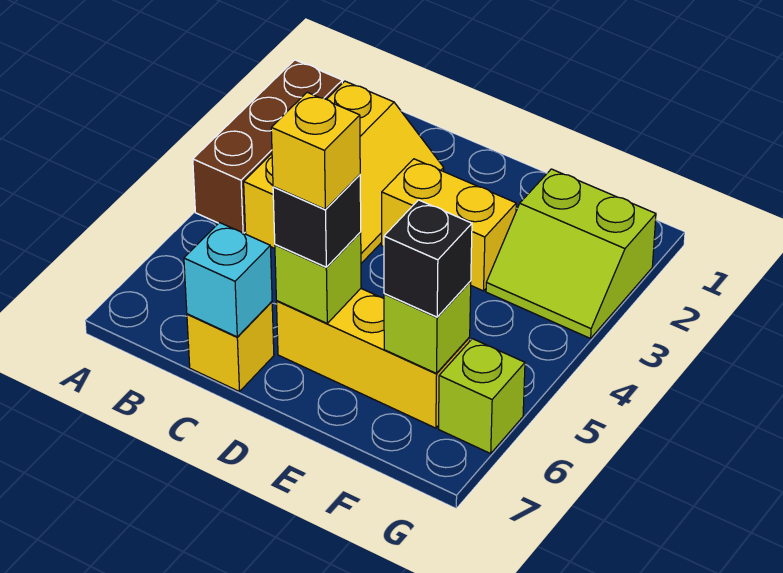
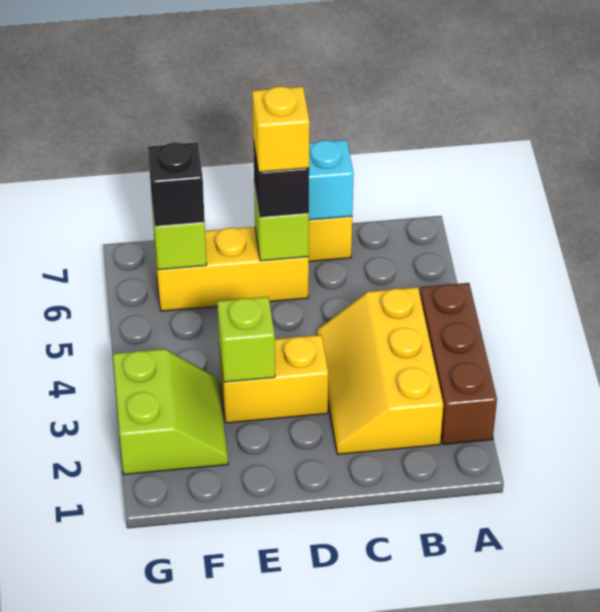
lime 2x2 slope [486,169,656,338] -> lime 2x2 slope turned to [113,349,228,474]
lime 1x1 brick [439,339,525,454] -> lime 1x1 brick moved to [217,297,275,382]

